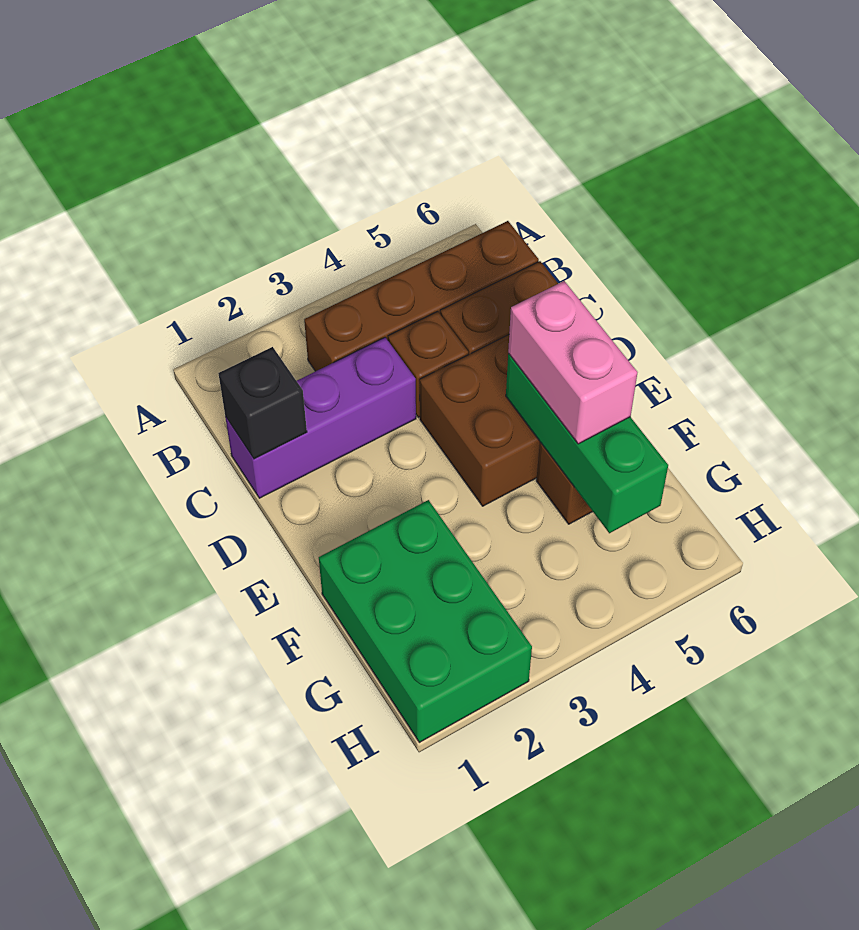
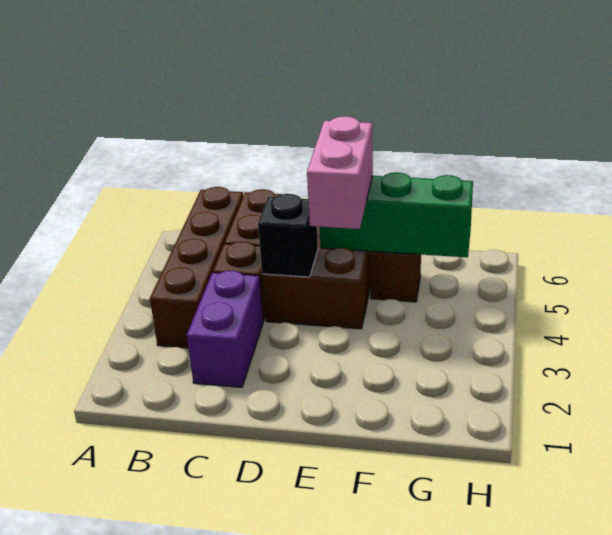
purple 1x3 brick [225,337,416,498] -> purple 1x2 brick [187,271,263,387]
black 1x1 brick [218,347,307,459] -> black 1x1 brick moved to [258,194,318,277]
pink 1x2 brick [508,281,638,444] -> pink 1x2 brick turned to [307,116,373,229]
green 2x3 brick [319,500,532,742] -> none

